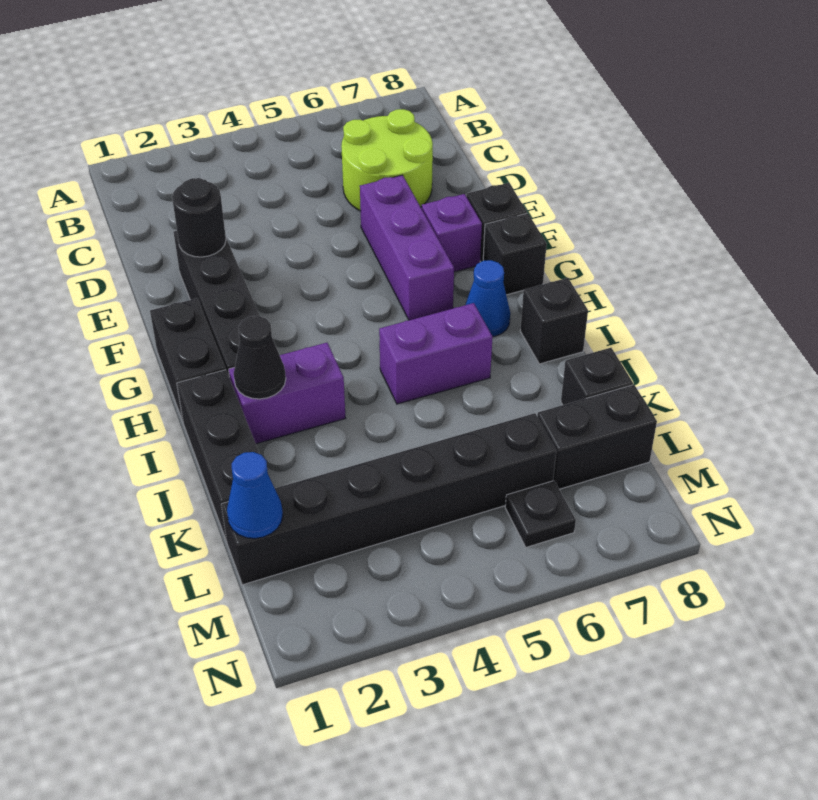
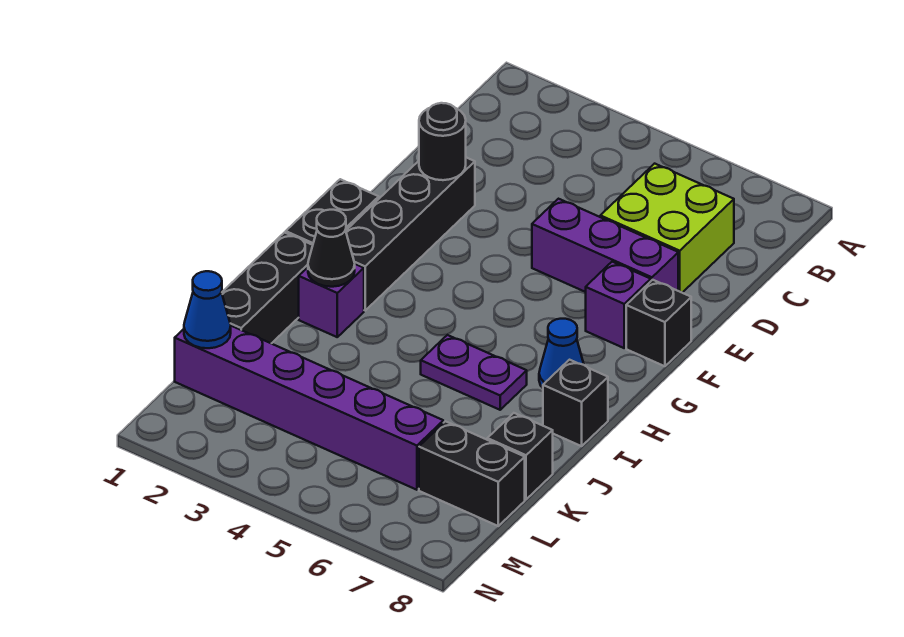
lime 2x2 round brick [341,109,433,211] -> lime 2x2 brick [600,164,734,293]
purple 1x3 brick [360,175,454,320] -> purple 1x3 brick turned to [532,199,678,292]
black 1x1 brick [483,213,547,295] -> none
purple 1x2 brick [229,343,345,444] -> purple 1x1 brick [299,264,364,337]
purple 1x2 brick [379,303,493,404] -> purple 1x2 plate [421,335,527,410]
black 1x6 brick [221,413,556,585] -> purple 1x6 brick [175,326,443,490]
black 1x1 plate [505,481,576,547] -> none

